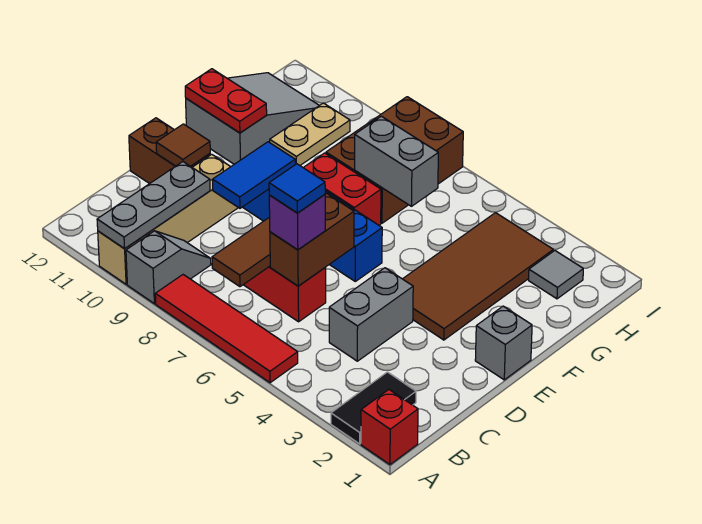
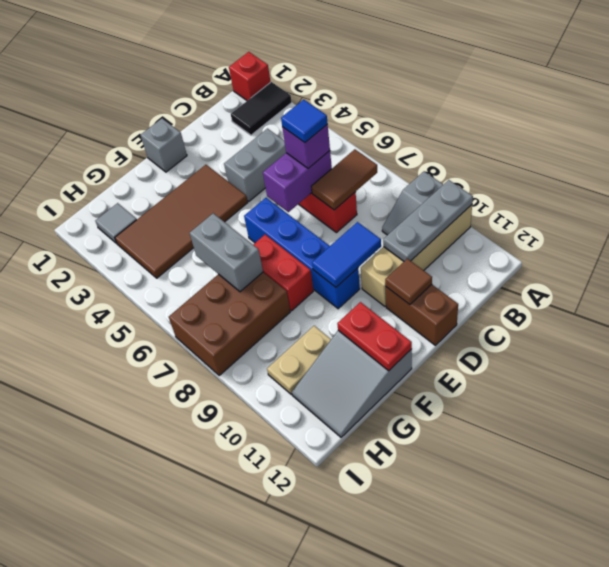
red 1x4 tile [155,275,298,383] -> none
brown 1x2 brick [270,193,354,286] -> purple 1x2 brick [263,151,332,212]

